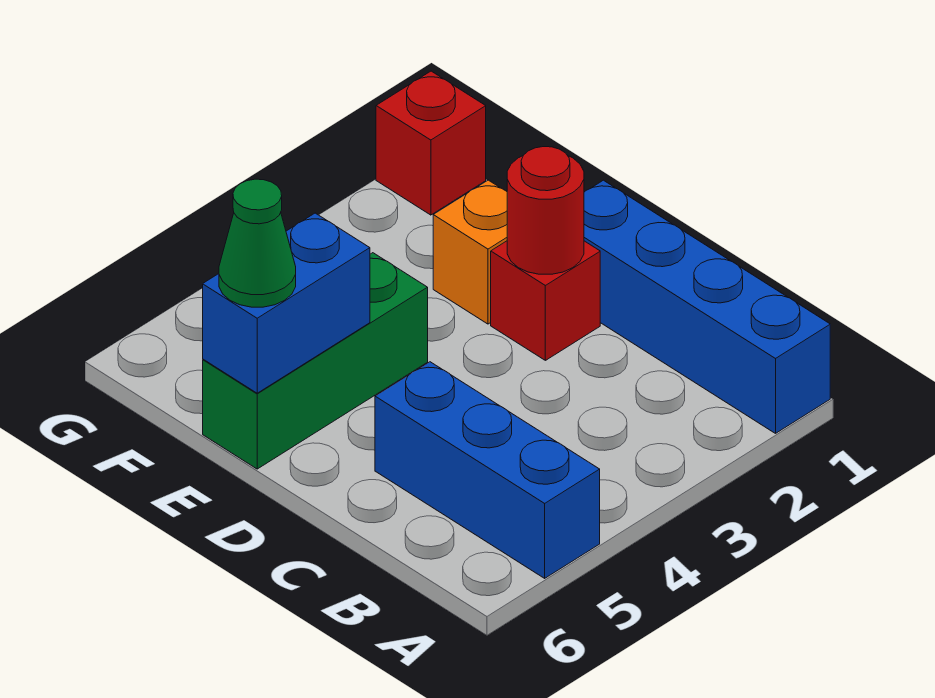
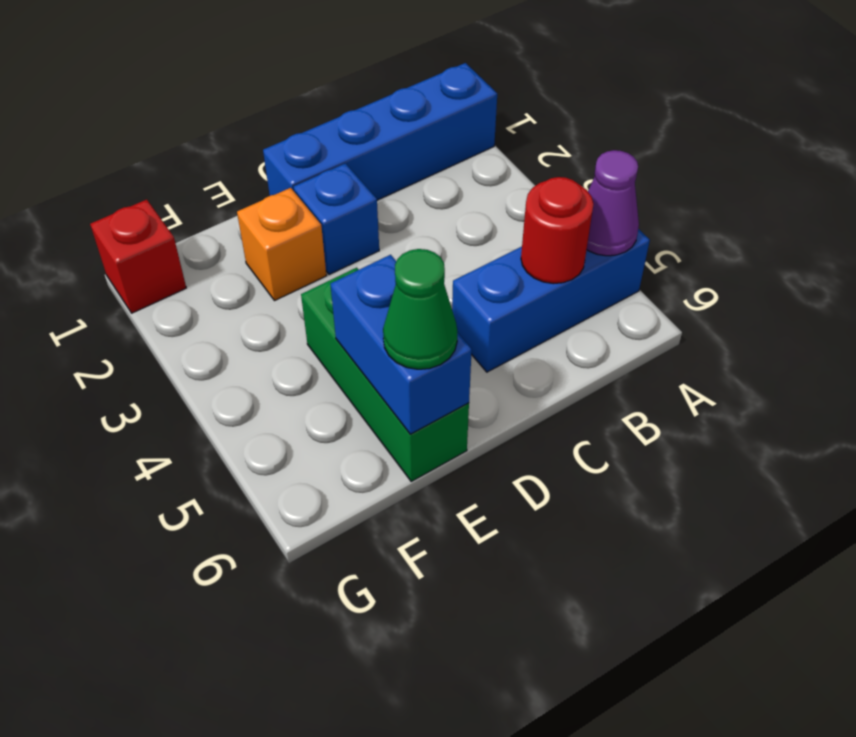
none -> purple 1x1 cone [587,150,639,256]
red 1x1 brick [491,241,600,360] -> blue 1x1 brick [294,163,379,275]
red 1x1 round brick [507,147,584,274] -> red 1x1 round brick moved to [521,177,593,284]

